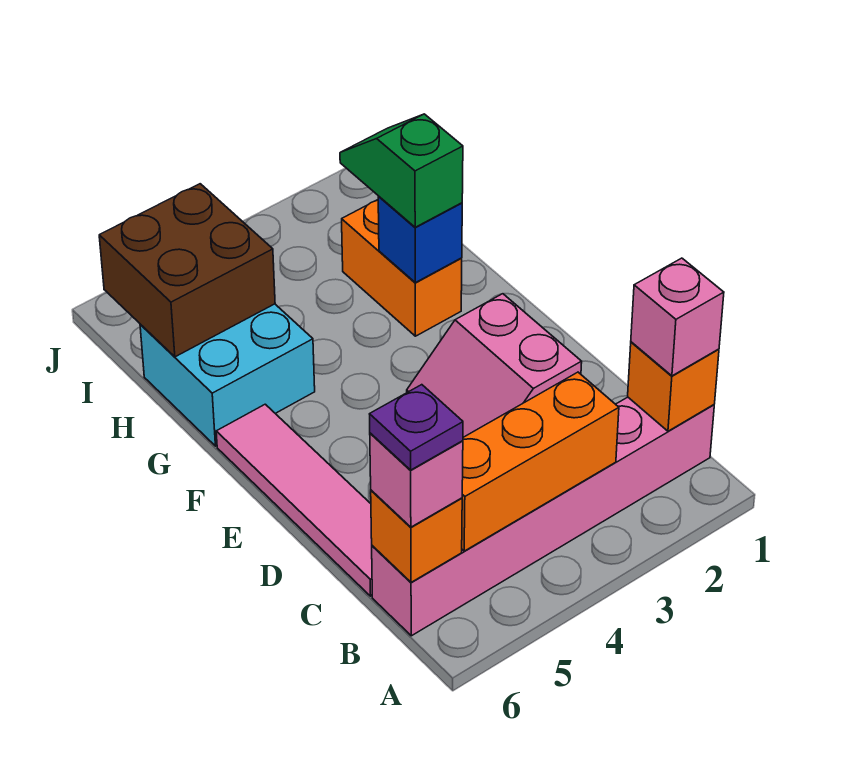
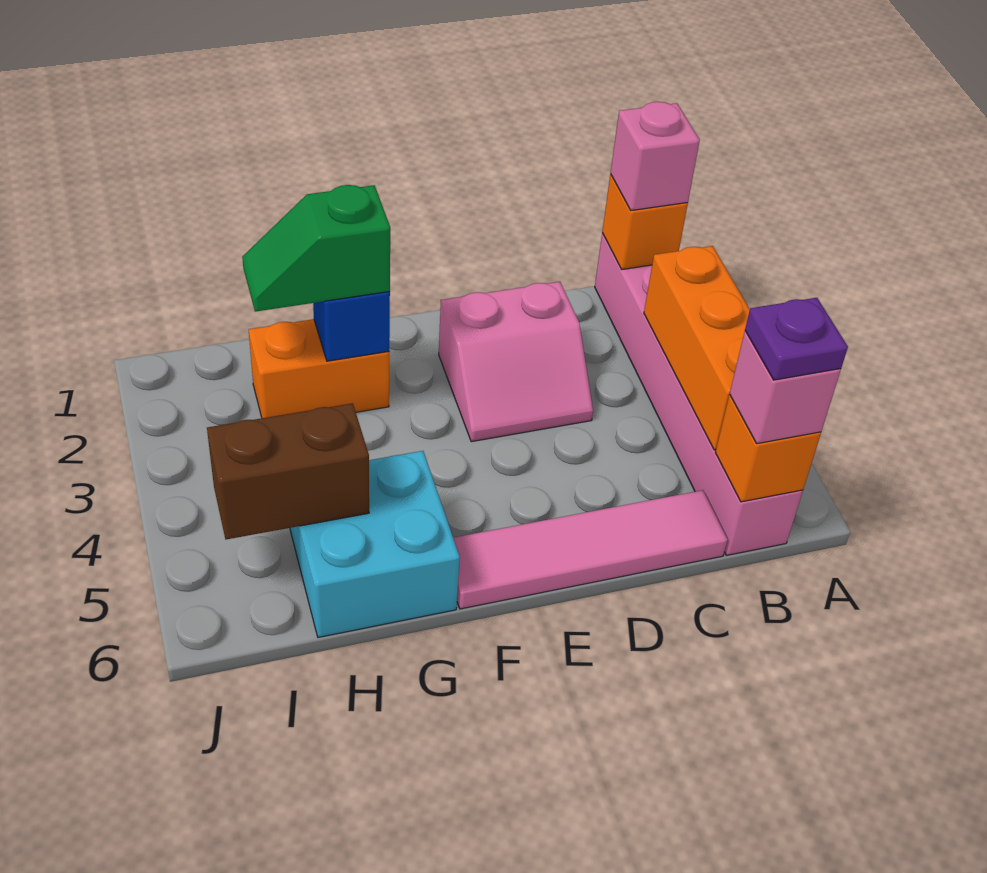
brown 2x2 brick [99,184,275,357] -> brown 1x2 brick [207,403,369,539]

